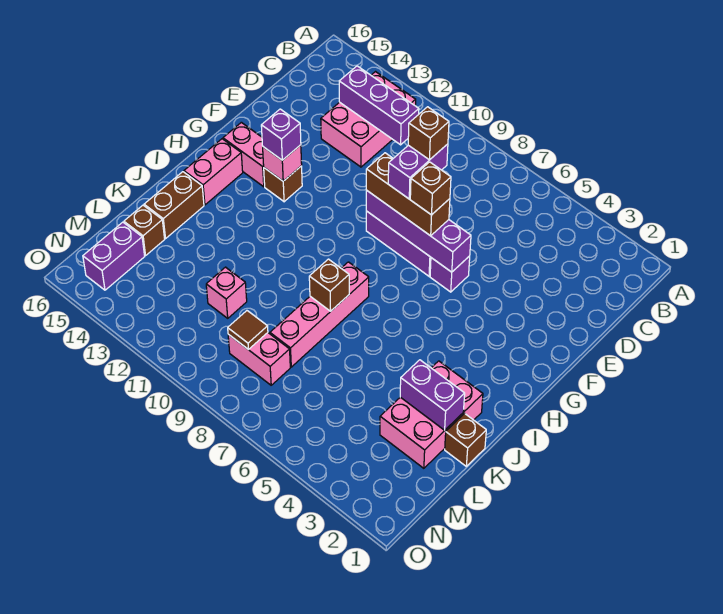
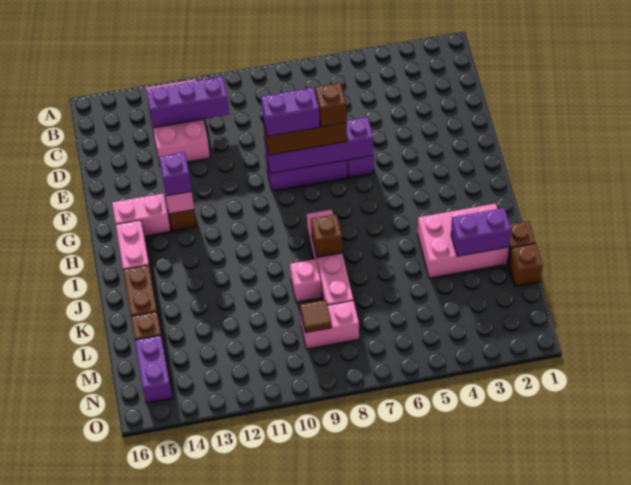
purple 1x2 brick [388,144,448,199] -> purple 1x2 brick turned to [261,87,320,136]
brown 1x1 brick [408,107,449,160] -> brown 1x1 brick moved to [509,244,543,287]
pink 2x3 brick [380,361,483,468] -> pink 2x3 brick turned to [418,204,509,278]
pink 1x1 brick [206,267,247,318] -> pink 1x1 brick moved to [290,259,321,302]

